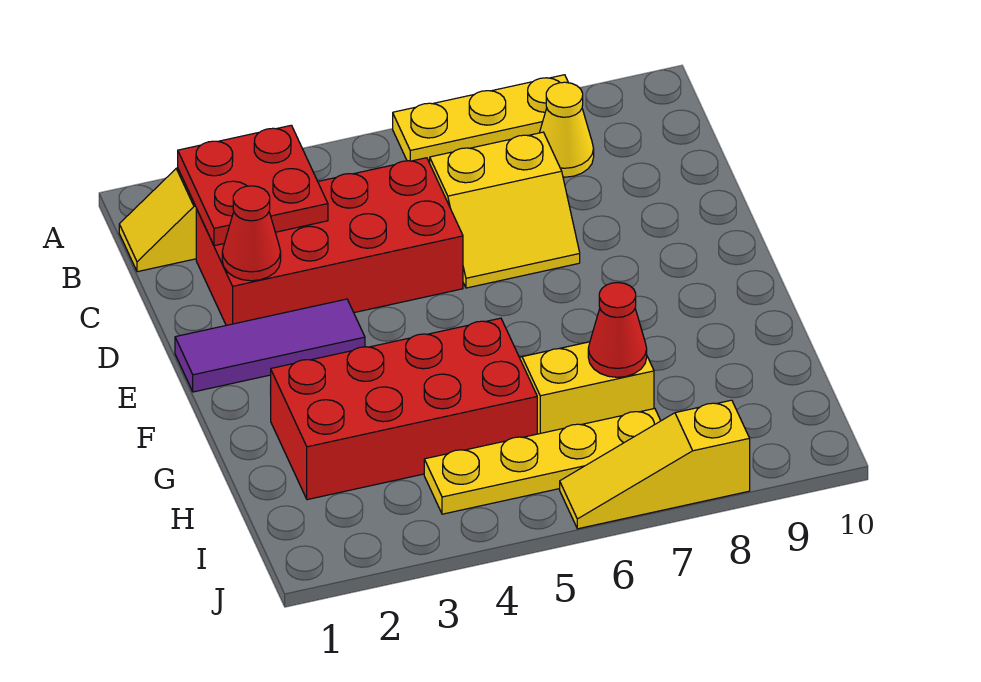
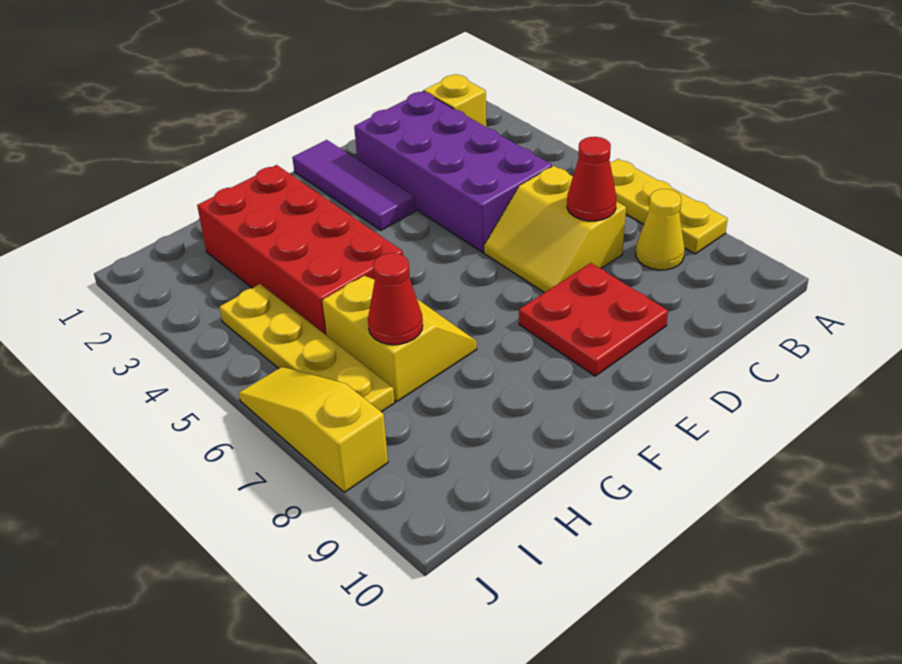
red 2x2 plate [178,125,328,246] -> red 2x2 plate moved to [519,263,668,376]
red 2x4 brick [196,158,463,325] -> purple 2x4 brick [354,91,552,252]
red 1x1 cone [222,186,281,281] -> red 1x1 cone moved to [567,137,616,221]

